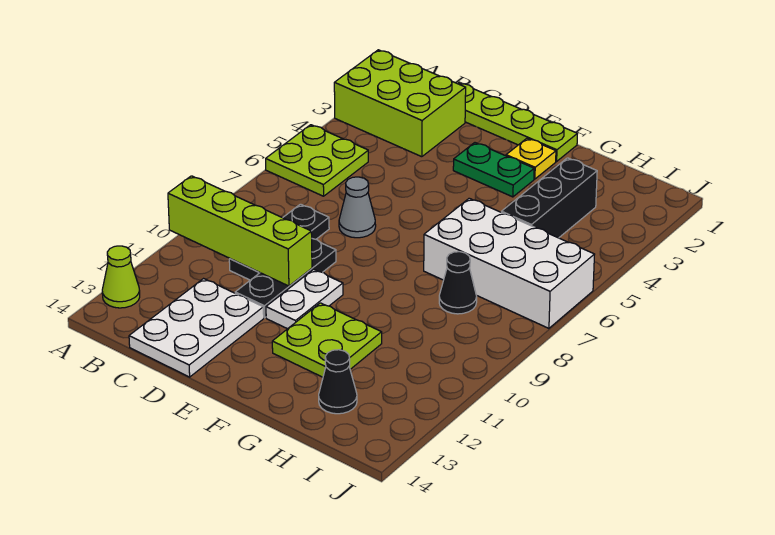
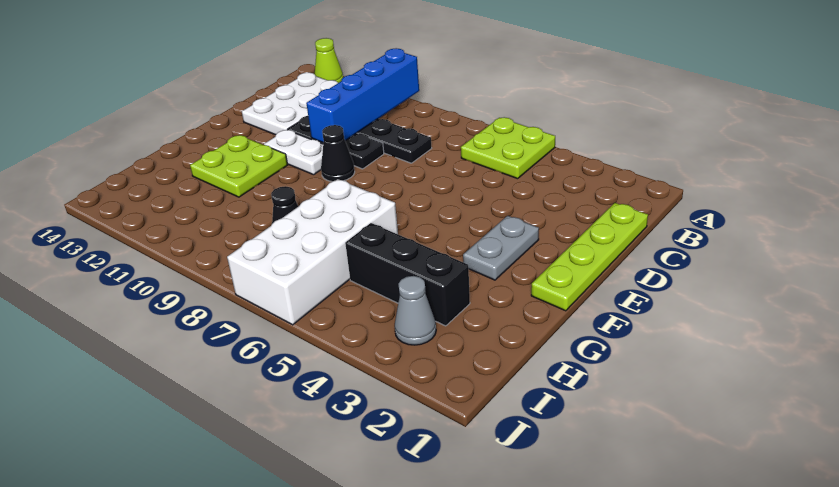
lime 2x3 brick [334,50,466,157] -> none
lime 1x4 brick [168,176,312,286] -> blue 1x4 brick [306,48,419,143]
white 2x3 plate [129,279,264,377] -> white 2x3 plate turned to [242,73,338,135]
grey 1x1 cone [339,177,376,238] -> grey 1x1 cone moved to [395,276,436,345]
green 1x2 plate [453,143,534,197] -> grey 1x2 plate [463,216,539,280]
yellow 1x1 plate [506,138,556,179] -> none
black 1x1 cone [319,350,357,414] -> black 1x1 cone moved to [321,125,355,182]

